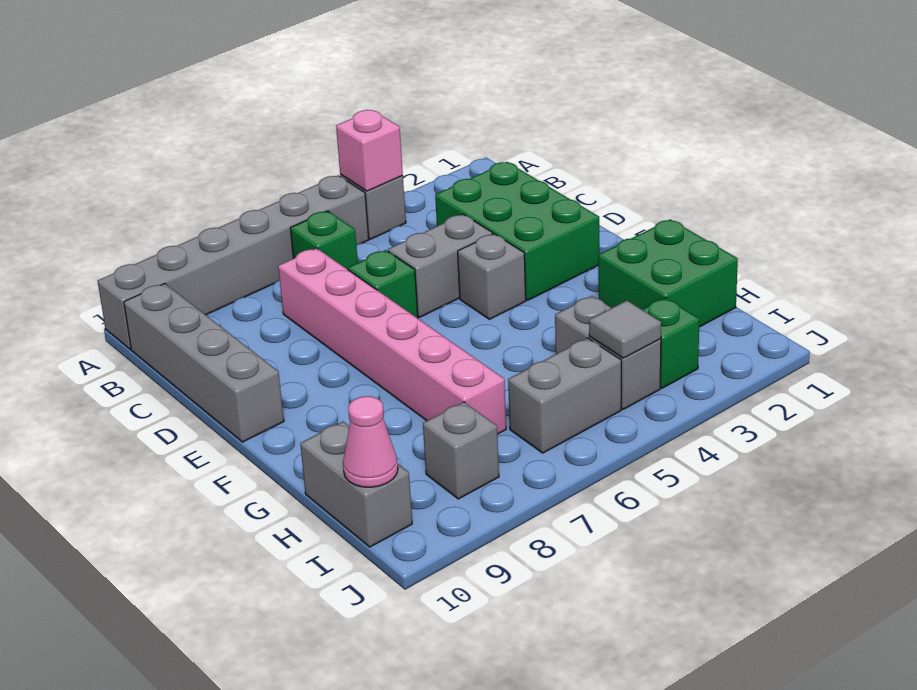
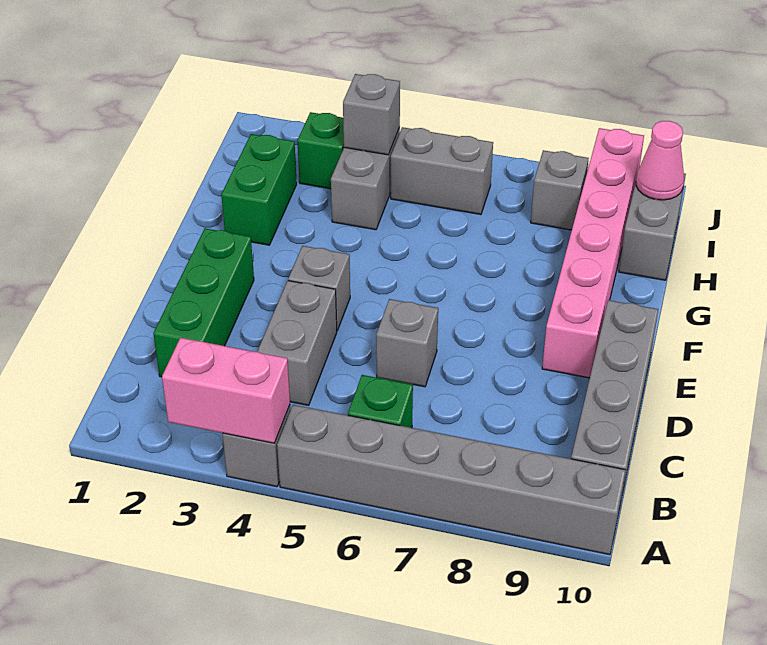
pink 1x1 brick [336,110,403,191] -> pink 1x2 brick [162,338,290,443]
green 2x3 brick [435,162,599,300] -> green 1x3 brick [153,228,254,377]
pink 1x6 brick [278,248,506,434] -> pink 1x6 brick moved to [542,128,644,378]
grey 1x2 brick [388,214,493,317] -> grey 1x2 brick turned to [257,281,337,405]
green 1x1 brick [348,250,418,318] -> grey 1x1 brick [376,299,438,387]
green 2x2 brick [598,219,738,327] -> green 1x2 brick [221,134,297,245]
grey 1x1 tile [589,301,661,358] -> grey 1x1 brick [343,74,400,155]

